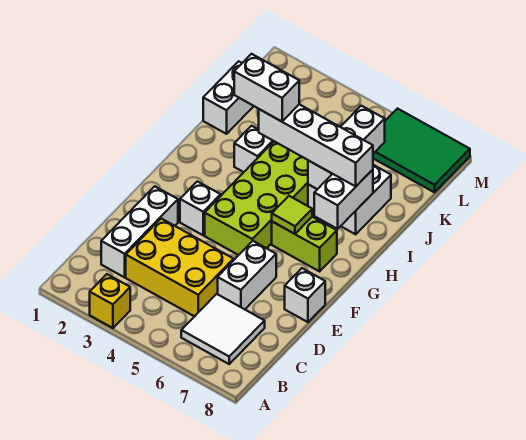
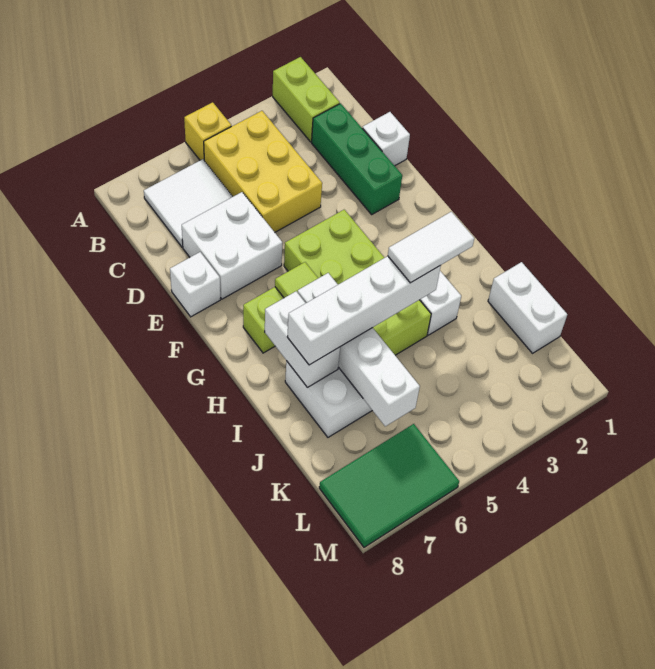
none -> lime 1x2 brick [273,57,340,142]
yellow 1x1 brick [90,274,130,328] -> yellow 1x1 brick moved to [184,102,231,160]
white 1x3 brick [101,186,178,277] -> green 1x3 brick [312,103,402,214]
yellow 2x3 brick [126,219,234,316] -> yellow 2x3 brick turned to [204,111,322,232]
white 1x2 brick [218,241,276,309] -> white 2x2 brick [182,192,282,299]
white 1x1 brick [180,181,221,235] -> white 1x1 brick moved to [362,112,410,166]
white 1x2 brick [234,54,299,122] -> white 1x2 tile [388,212,474,283]
white 1x3 brick [308,106,385,189] -> white 1x4 brick [298,273,420,426]

